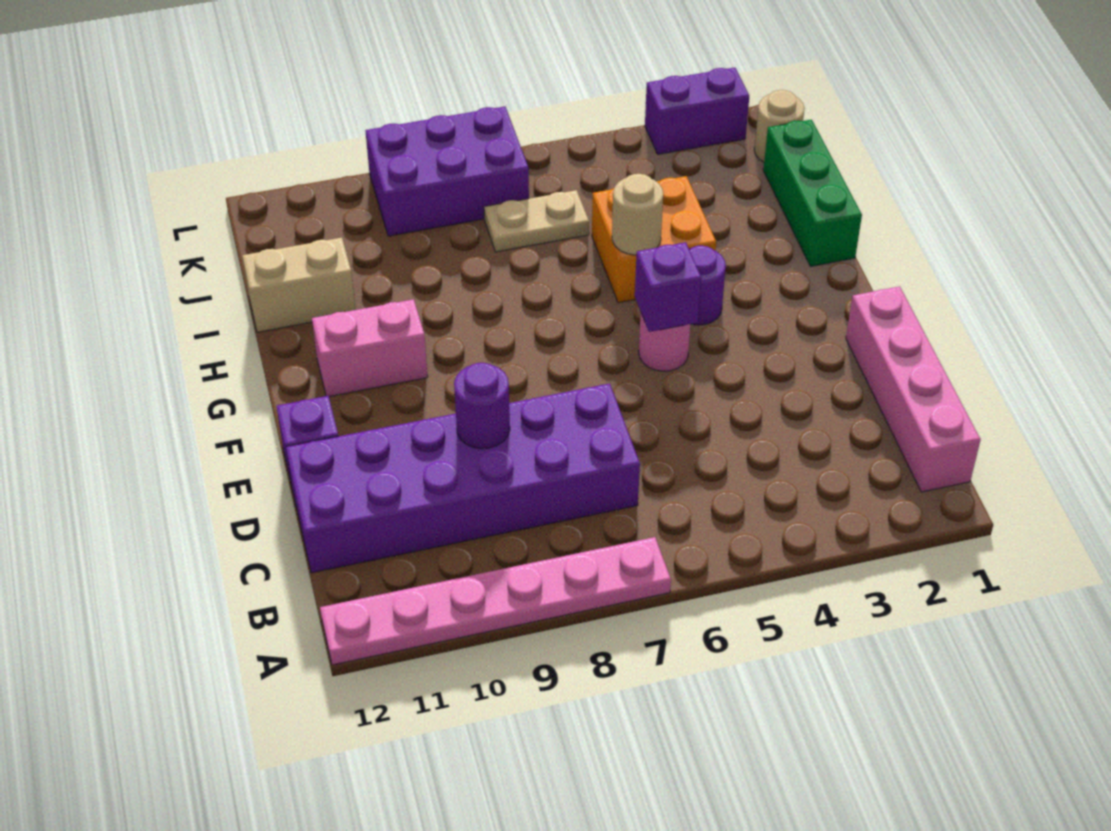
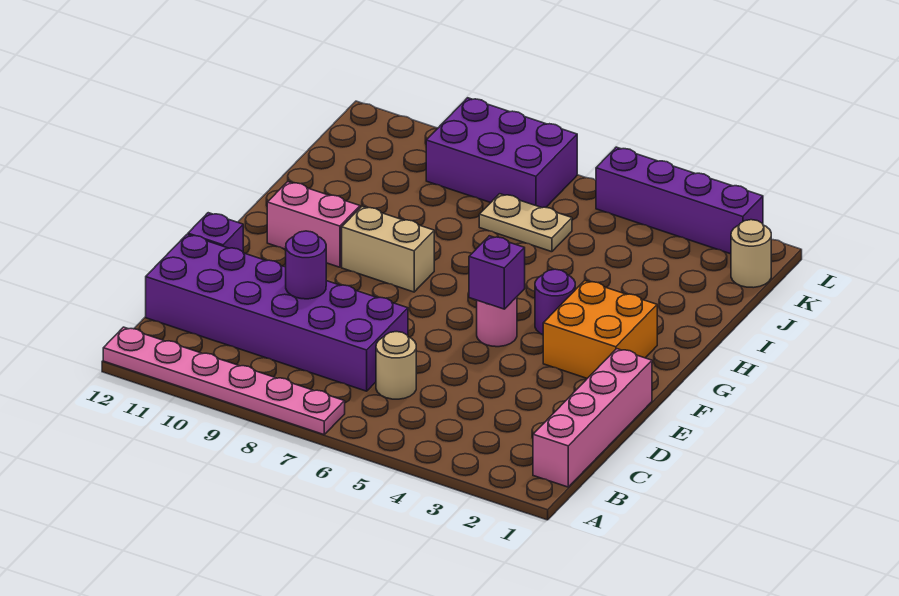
green 1x3 brick [763,120,862,266] -> none
orange 2x2 brick [592,176,716,303] -> orange 2x2 brick moved to [543,281,657,378]
tan 1x1 round brick [612,174,663,255] -> tan 1x1 round brick moved to [376,332,416,399]
tan 1x2 brick [242,238,355,332] -> tan 1x2 brick moved to [342,206,434,292]
purple 1x2 brick [645,68,749,154] -> purple 1x4 brick [596,147,763,254]

